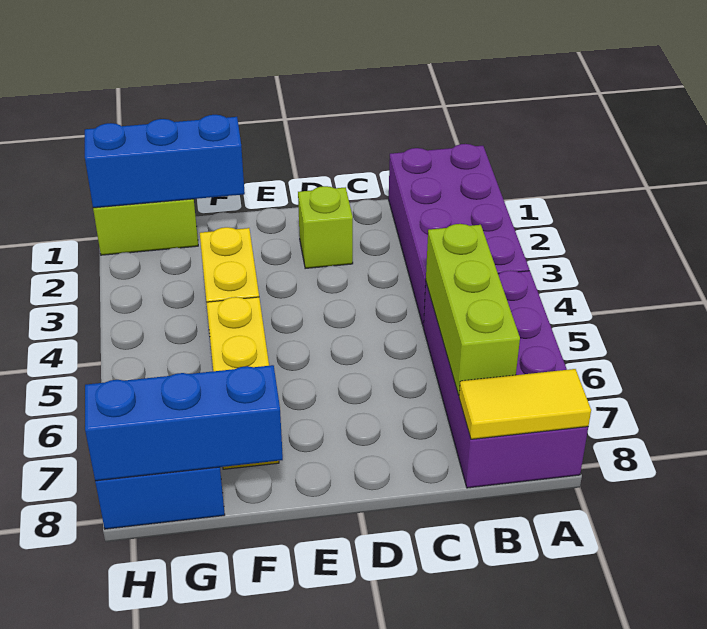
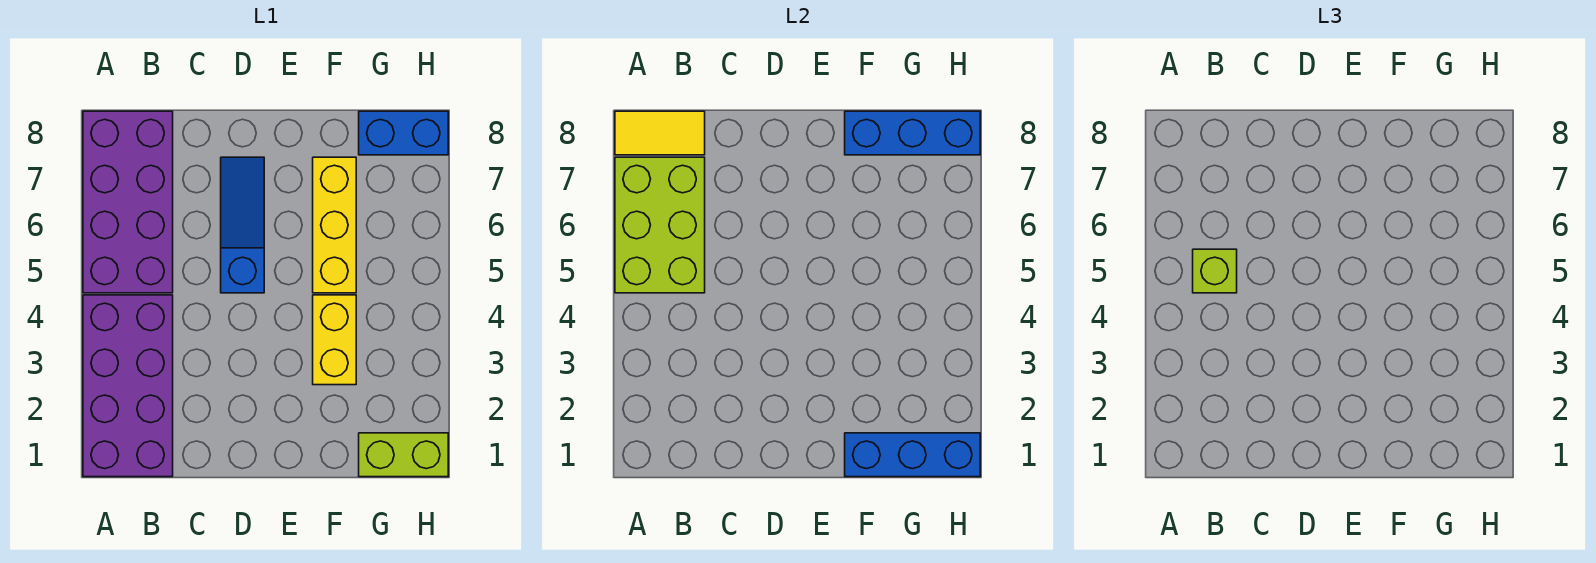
lime 1x3 brick [426,224,520,395] -> lime 2x3 brick [615,157,705,293]
lime 1x1 brick [298,186,353,269] -> lime 1x1 brick moved to [1193,249,1237,293]
none -> blue 1x3 slope [221,157,264,293]

